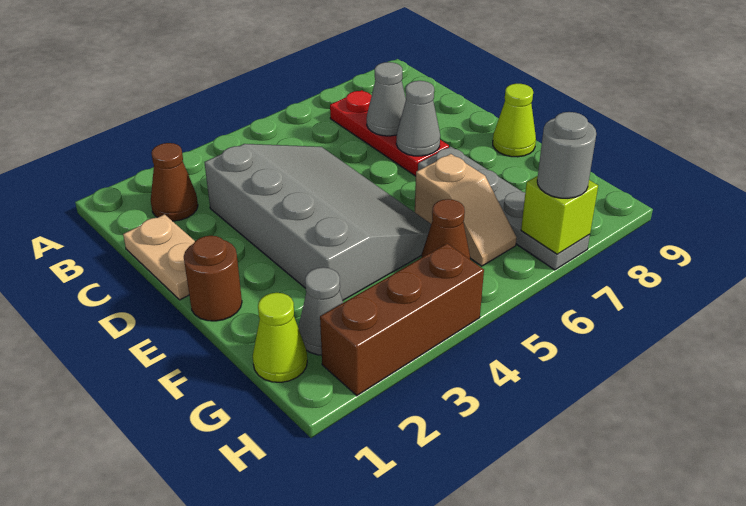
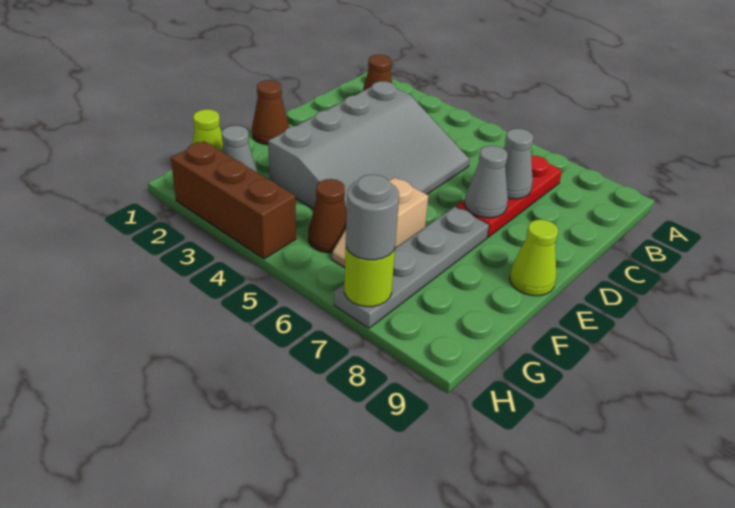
tan 1x2 plate [123,214,195,300] -> none
brown 1x1 round brick [184,236,242,321] -> brown 1x1 cone [252,80,289,145]
lime 1x1 brick [521,176,598,254] -> lime 1x1 round brick [344,247,395,307]

